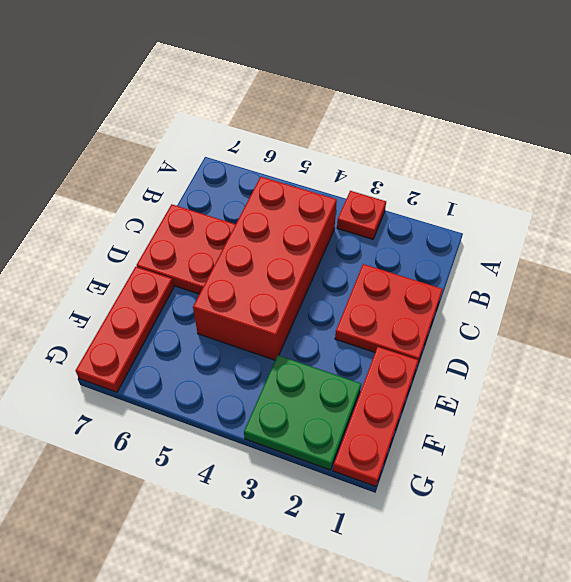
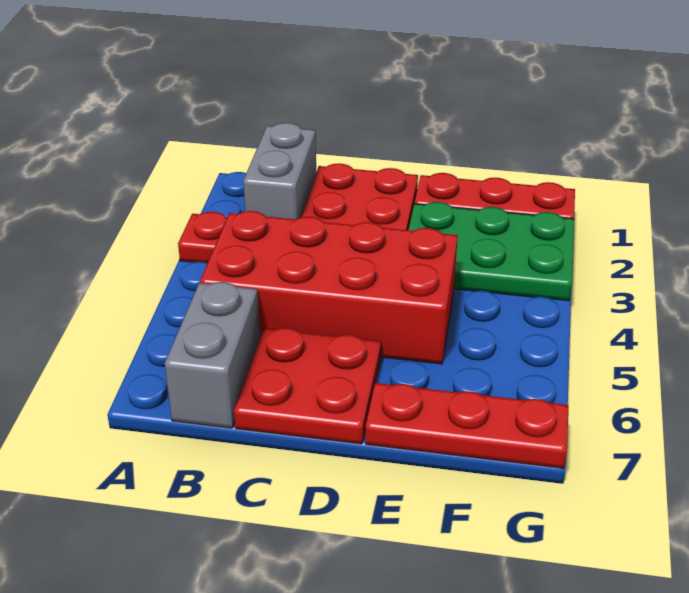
none -> grey 1x2 brick [243,123,316,219]
none -> grey 1x2 brick [165,282,260,428]
green 2x2 plate [244,355,361,470] -> green 2x3 plate [409,202,574,301]

